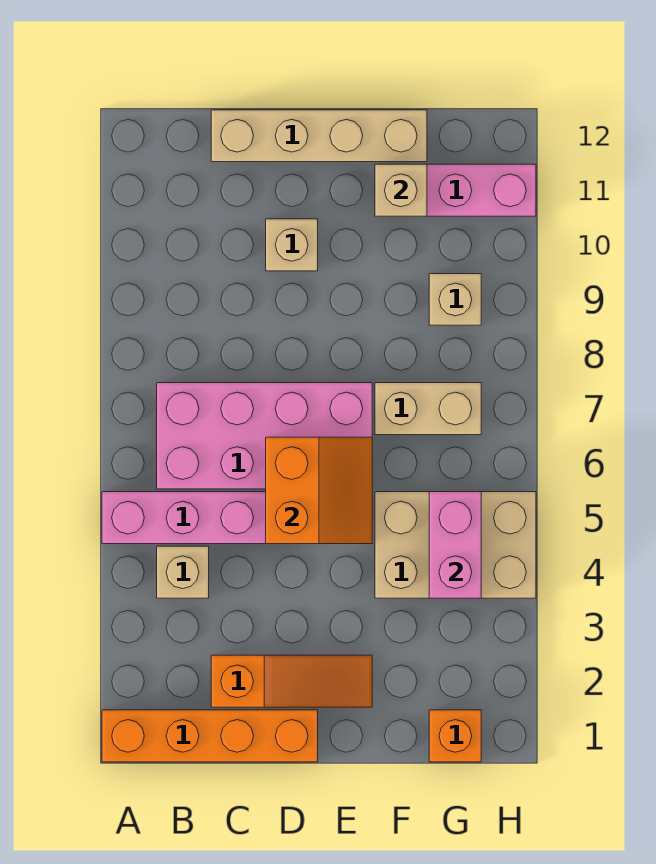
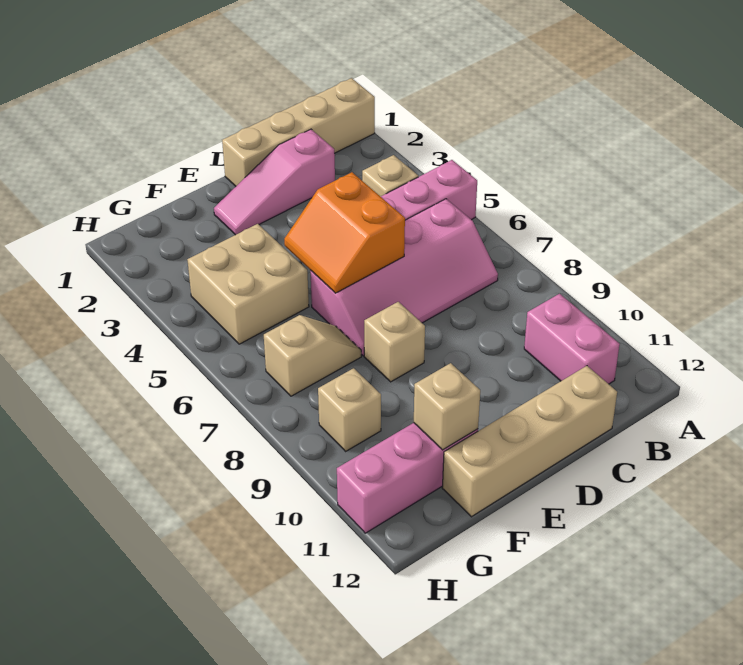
orange 1x4 brick [102,710,318,762] -> tan 1x4 brick [222,78,375,186]
pink 2x4 brick [157,383,372,489] -> pink 2x4 slope [310,199,498,356]
orange 1x3 slope [211,655,372,707] -> pink 1x3 slope [214,129,335,235]
tan 1x1 brick [266,219,318,271] -> tan 1x1 brick moved to [364,302,425,382]
tan 2x3 brick [375,492,536,598] -> tan 2x2 brick [187,224,309,344]
tan 1x2 brick [375,383,481,435] -> tan 1x2 slope [264,315,361,396]
orange 1x1 brick [429,710,481,762] -> none
pink 1x2 brick [429,492,481,598] -> pink 1x2 brick moved to [524,294,620,384]

